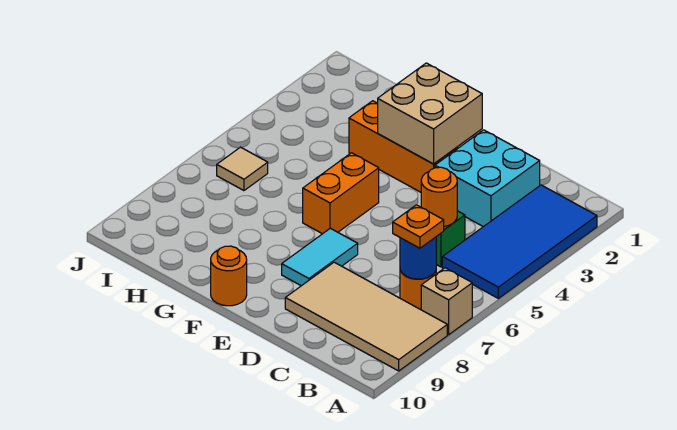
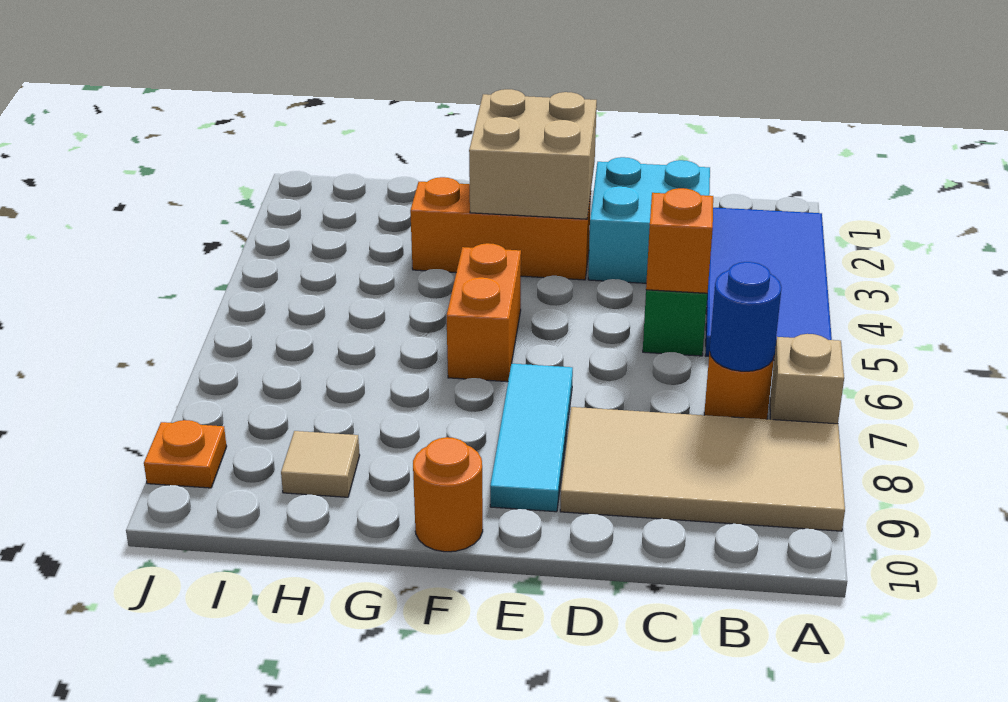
orange 1x1 plate [393,205,444,248] -> orange 1x1 plate moved to [144,420,227,488]
orange 1x1 round brick [421,167,457,227] -> orange 1x1 brick [646,188,713,293]
cyan 1x2 tile [282,228,358,286] -> cyan 1x3 tile [490,364,573,512]
tan 1x1 tile [217,147,268,191] -> tan 1x1 tile moved to [281,431,360,497]

